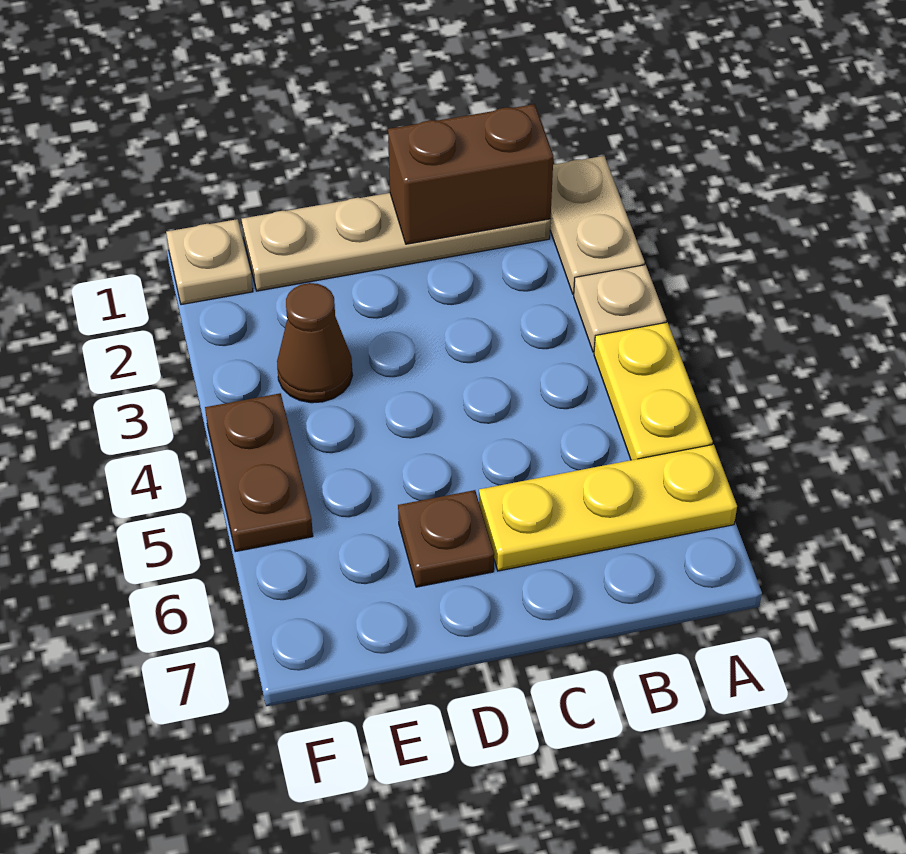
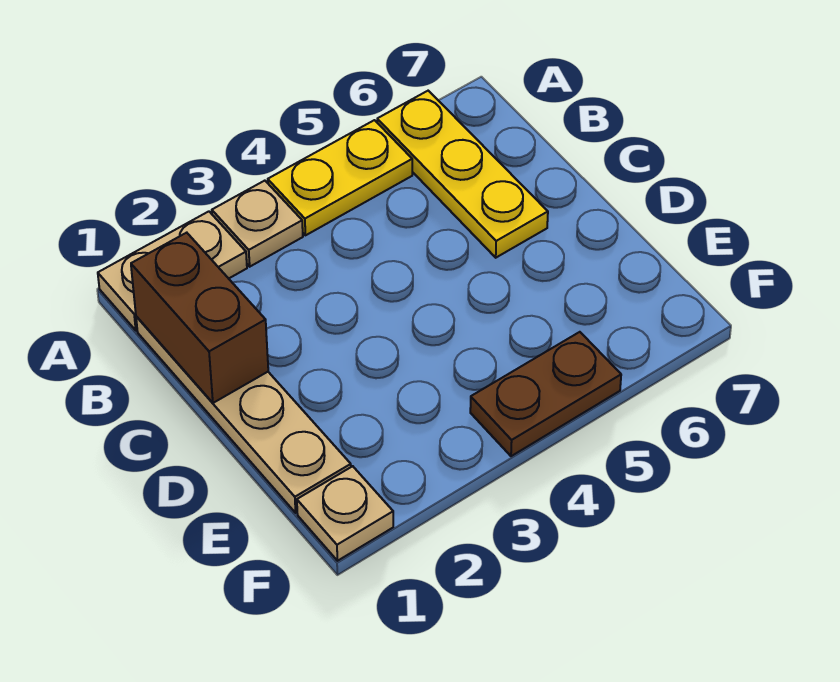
brown 1x1 plate [398,490,494,587] -> none
brown 1x1 cone [277,283,353,403] -> none

